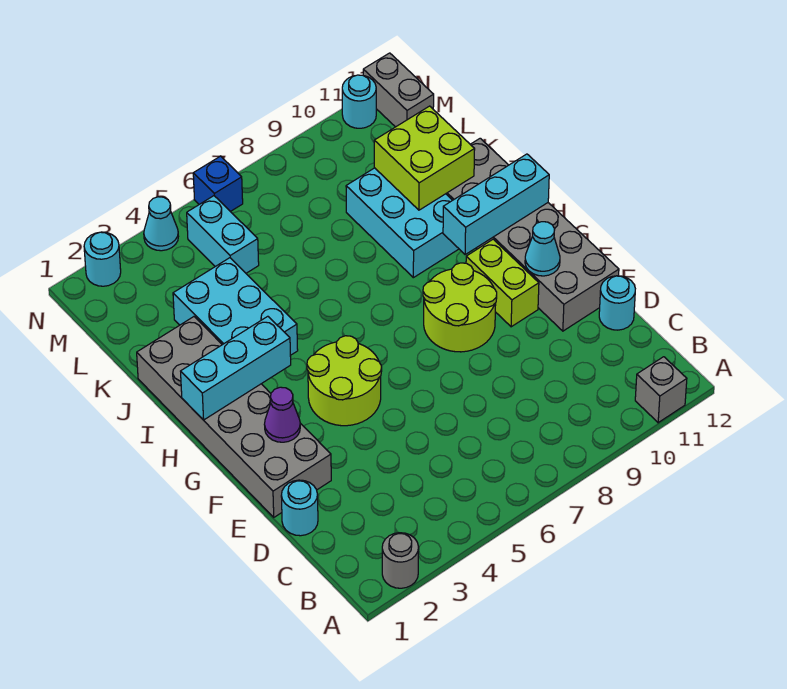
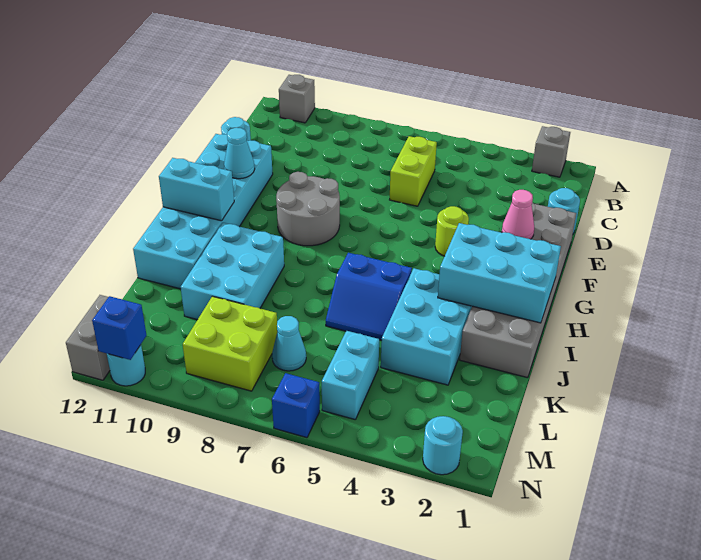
grey 1x1 round brick [382,533,419,588] -> grey 1x1 brick [532,126,570,177]
grey 2x6 brick [446,138,619,331] -> cyan 2x6 brick [133,134,273,289]
purple 1x1 cone [264,387,300,442] -> pink 1x1 cone [502,190,534,239]
lime 2x2 round brick [307,336,382,426] -> lime 1x1 round brick [435,206,469,256]
lime 2x2 round brick [423,263,497,352] -> grey 2x2 round brick [276,172,340,246]
lime 1x2 brick [466,239,539,327] -> lime 1x2 brick moved to [390,136,437,206]
cyan 1x3 brick [181,316,291,420] -> cyan 2x3 brick [438,223,561,323]
cyan 1x3 brick [443,154,549,255] -> cyan 1x2 brick [159,158,234,221]
none -> blue 2x2 slope [326,253,412,340]
lime 2x2 brick [374,106,475,210] -> lime 2x2 brick moved to [183,296,277,391]
cyan 1x1 cone [144,197,178,251] -> cyan 1x1 cone moved to [272,316,306,371]
none -> blue 1x1 brick [92,296,147,360]

